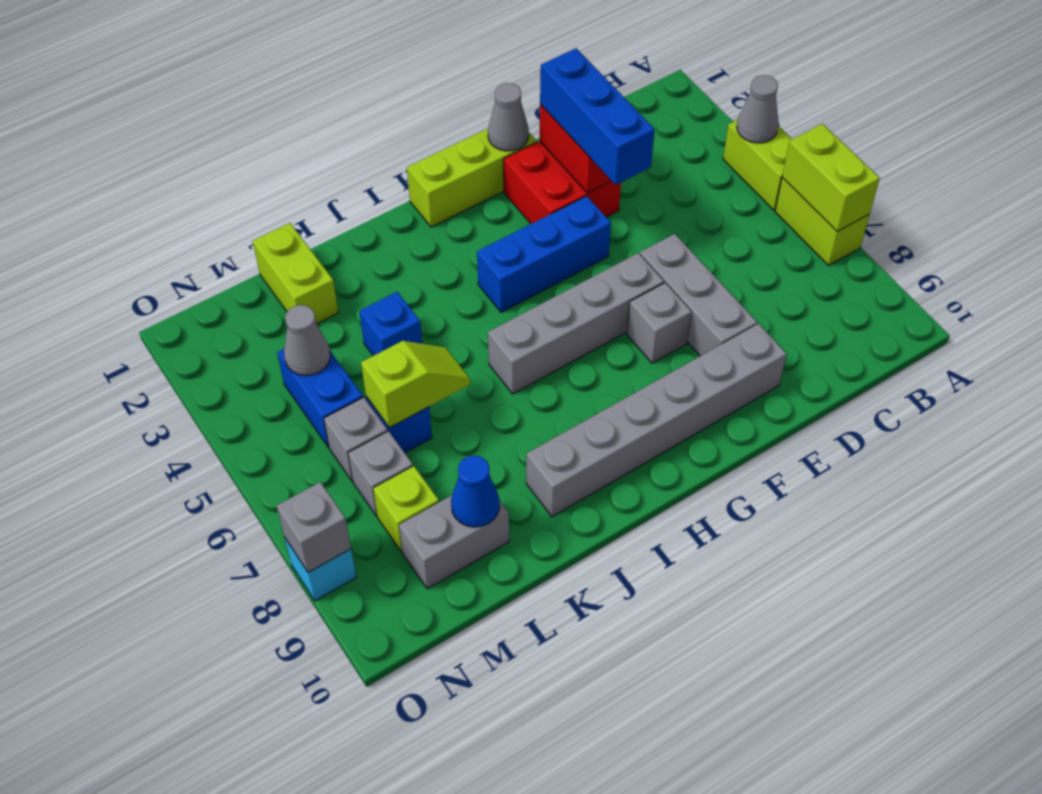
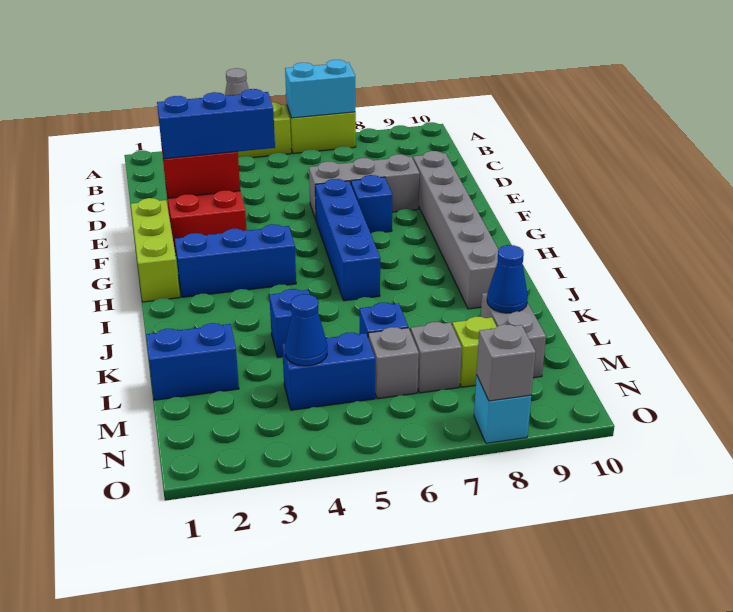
lime 1x2 brick [782,124,880,231] -> cyan 1x2 brick [285,60,355,118]
grey 1x1 cone [488,83,529,151] -> none
blue 1x3 brick [477,196,611,312] -> blue 1x3 brick turned to [175,224,296,297]
grey 1x4 brick [488,253,664,394] -> blue 1x4 brick [315,179,380,301]
grey 1x1 brick [627,283,692,363] -> blue 1x1 brick [351,175,392,233]
lime 1x2 slope [361,341,470,428] -> none
lime 1x2 brick [253,223,338,324] -> blue 1x2 brick [146,323,239,400]
grey 1x1 cone [284,305,330,376] -> blue 1x1 cone [285,294,327,366]

